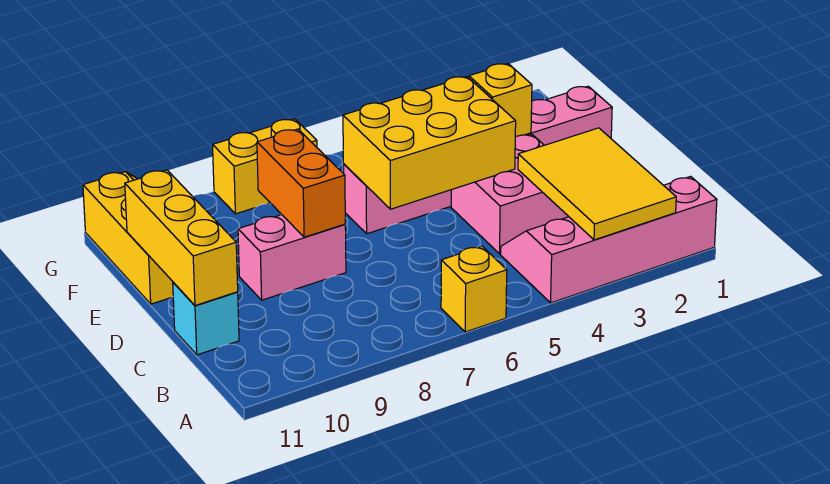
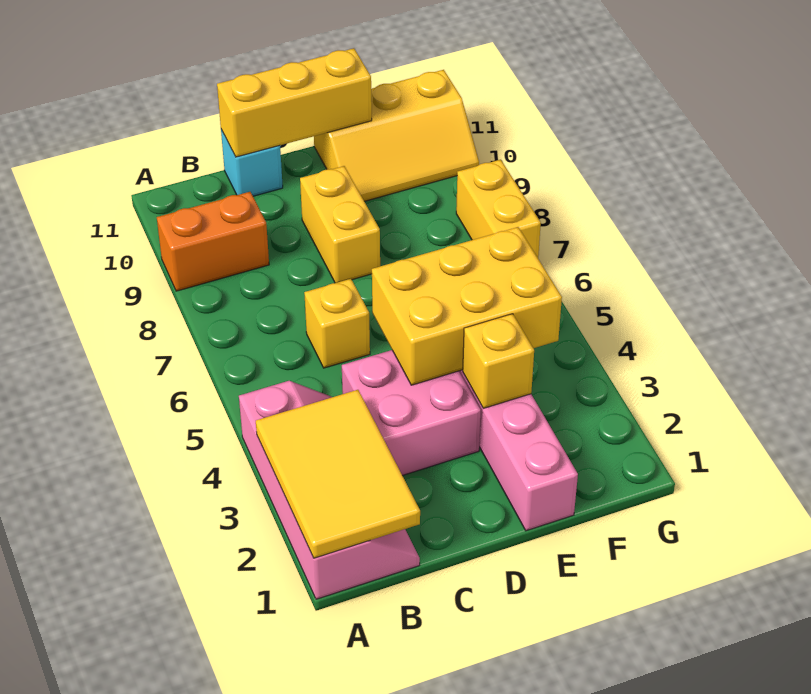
yellow 2x3 tile [518,128,676,240] -> yellow 2x3 tile turned to [256,390,420,558]
yellow 1x1 brick [441,246,507,332] -> yellow 1x1 brick moved to [304,279,370,368]
yellow 2x3 brick [343,76,516,209] -> yellow 2x3 brick turned to [372,227,562,385]
pink 1x2 brick [238,215,346,300] -> yellow 1x2 brick [300,166,380,283]
orange 1x2 brick [257,129,345,237] -> orange 1x2 brick moved to [157,192,269,291]

